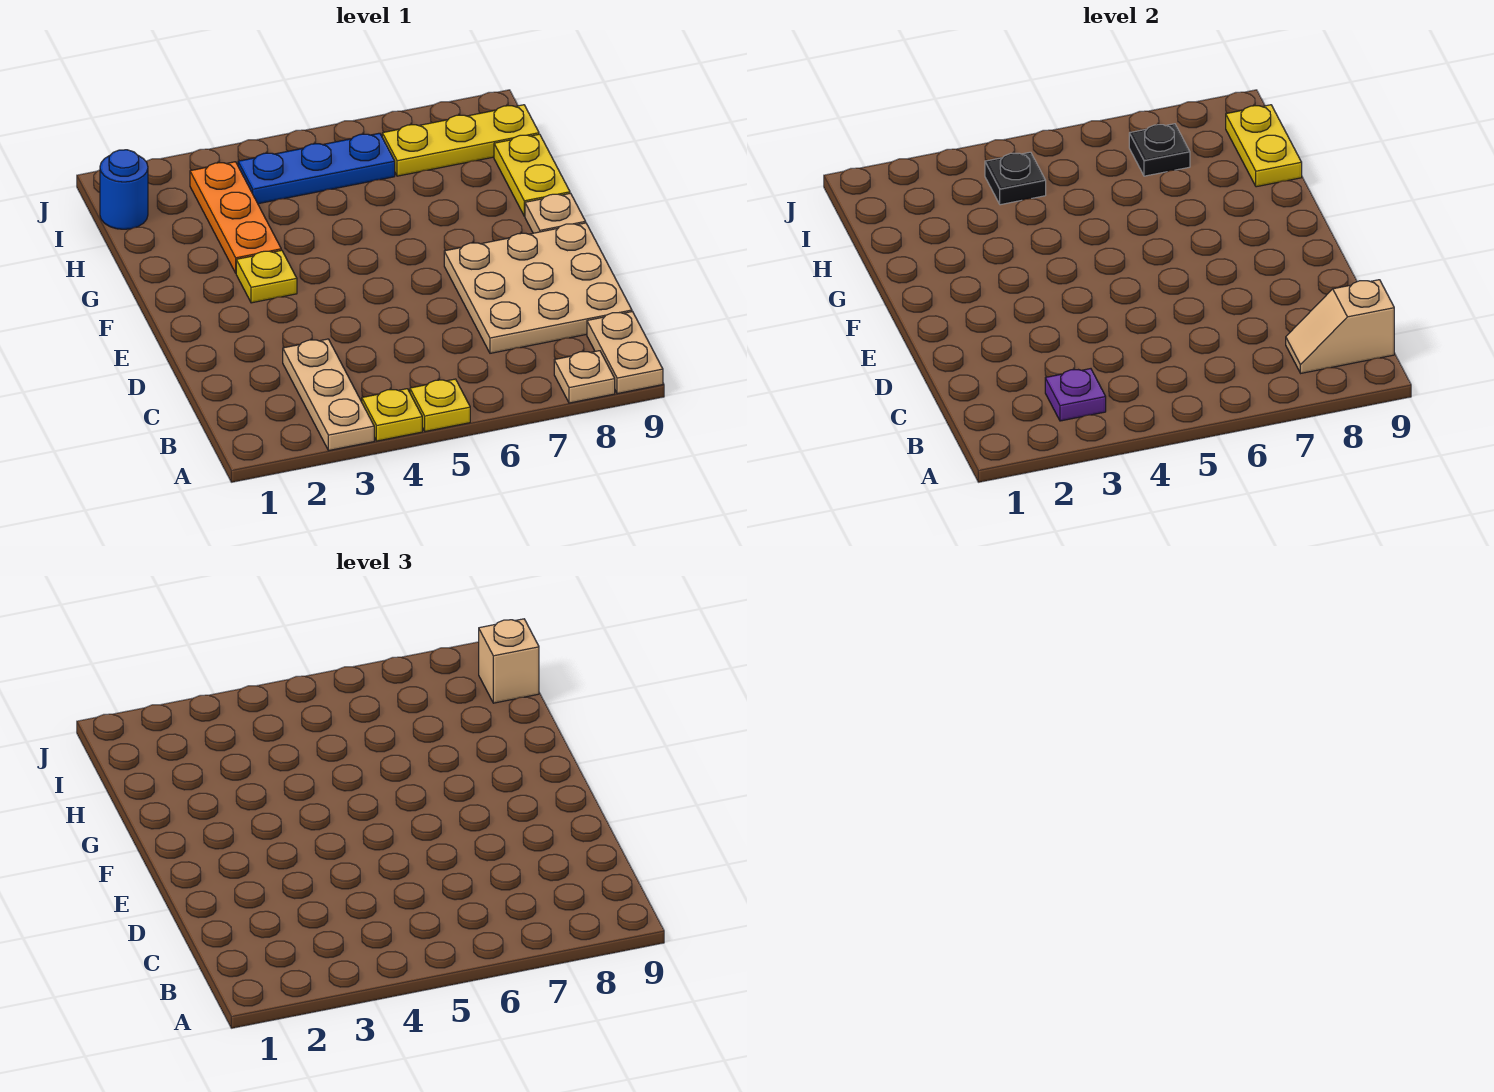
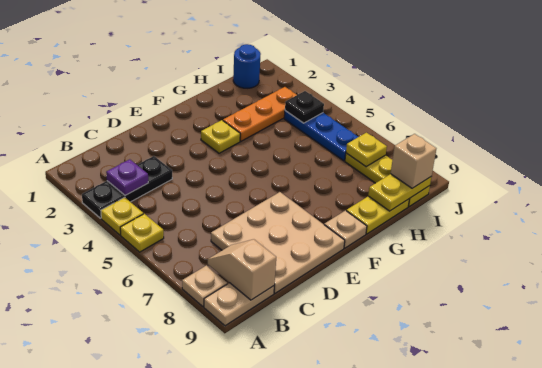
tan 1x3 plate [283,339,374,451] -> black 1x3 plate [82,156,172,218]
black 1x1 plate [1129,124,1190,176] -> yellow 1x1 plate [346,133,387,167]

